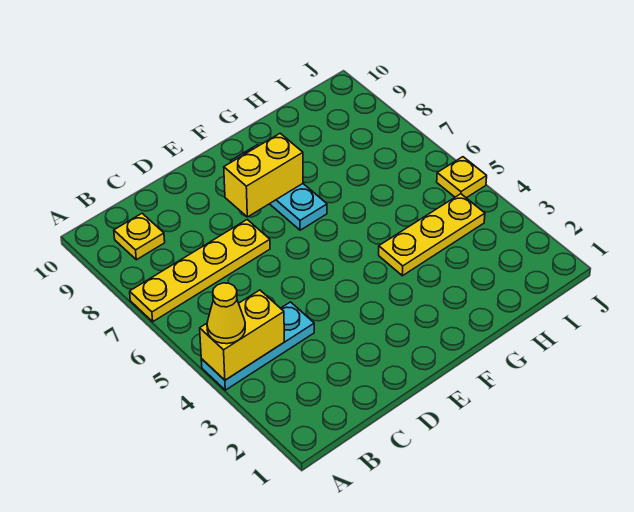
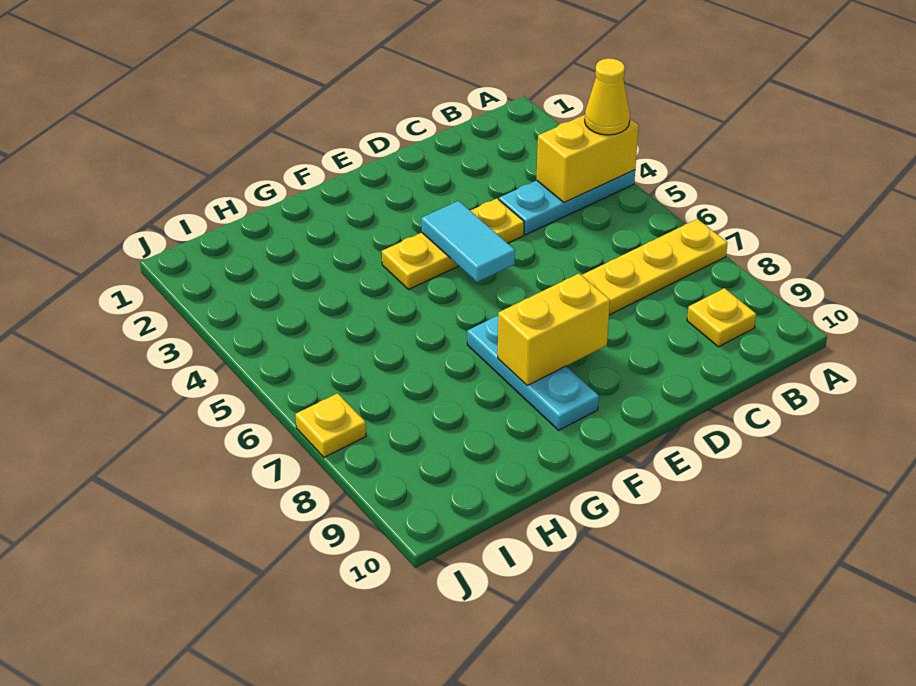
none -> cyan 1x2 tile [421,201,515,282]
yellow 1x3 plate [379,194,485,276] -> yellow 1x3 plate moved to [382,199,524,289]
yellow 1x1 plate [437,157,487,198] -> yellow 1x1 plate moved to [295,393,366,457]

